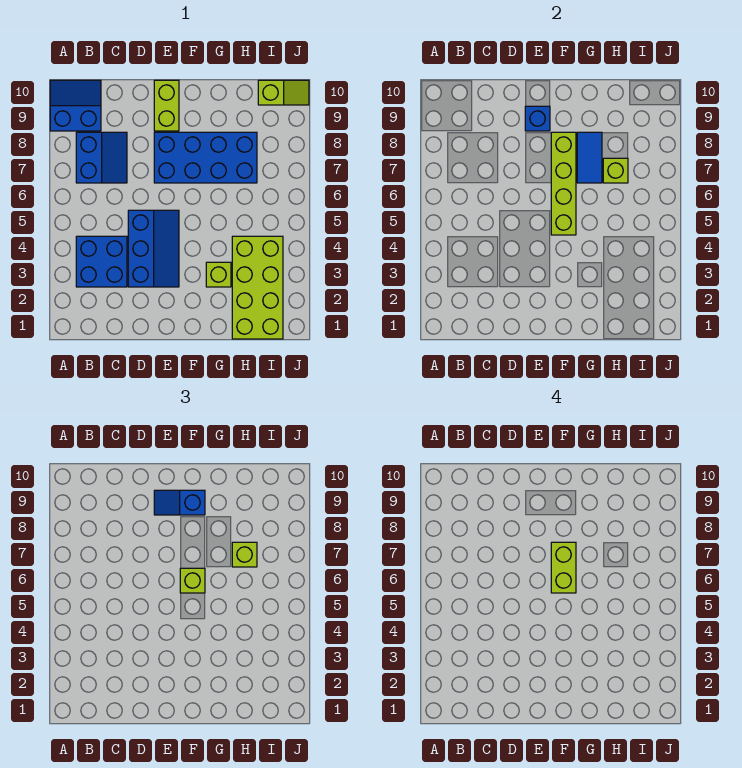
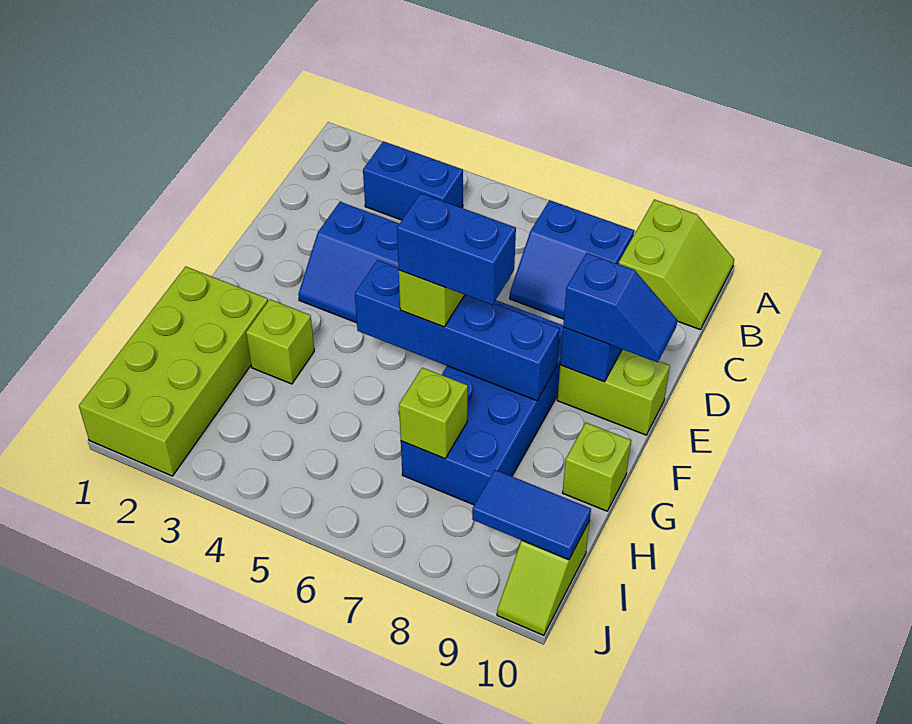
blue 2x2 slope [50,80,101,131] -> lime 2x2 slope [619,199,734,330]
blue 2x2 brick [76,236,127,287] -> blue 1x2 brick [363,141,463,220]
blue 1x2 slope [154,490,205,515] -> blue 1x2 slope turned to [563,253,677,362]
lime 1x4 brick [551,132,576,235] -> blue 1x4 brick [355,260,560,401]
lime 1x2 brick [551,542,576,593] -> blue 1x2 brick [397,193,516,305]
blue 1x2 tile [577,132,602,183] -> blue 1x2 tile moved to [472,470,591,560]
lime 2x4 brick [232,236,283,339] -> lime 2x4 brick turned to [79,267,268,476]
lime 1x1 brick [232,542,257,567] -> lime 1x1 brick moved to [563,423,631,511]

